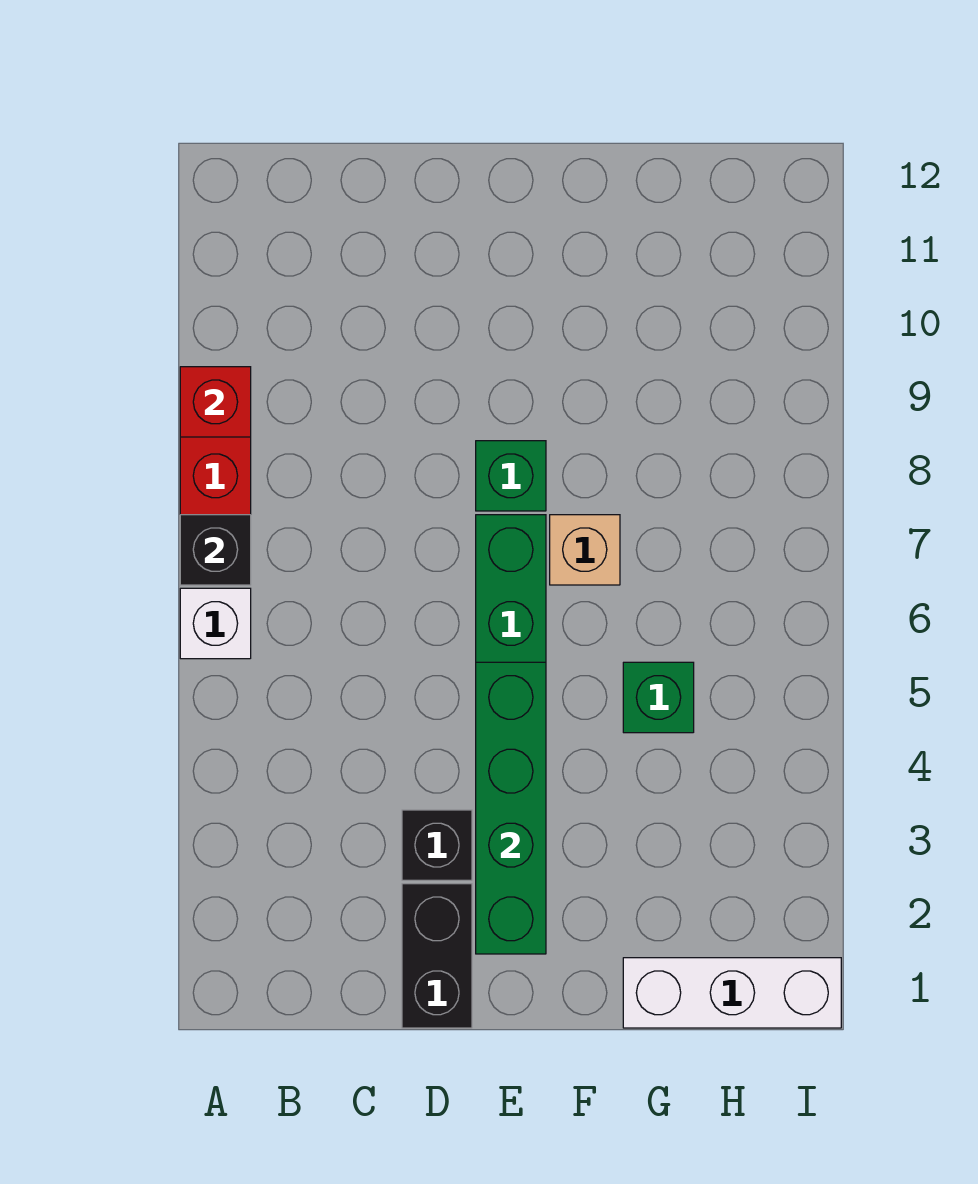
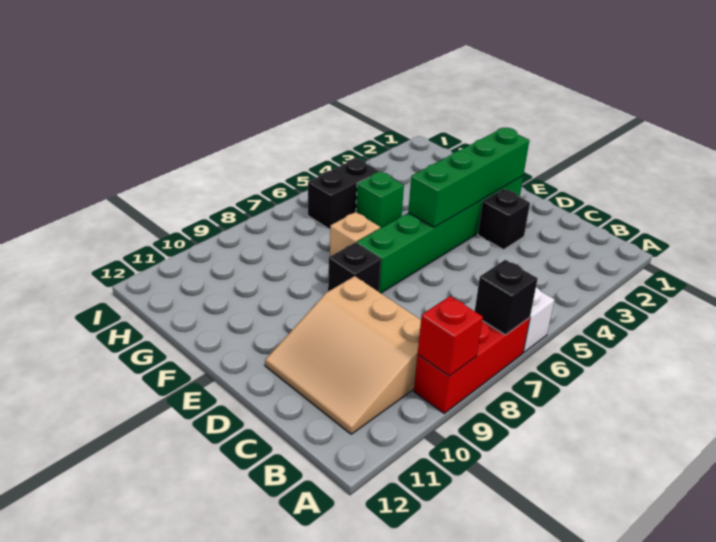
none -> tan 3x3 slope [265,276,421,434]
black 1x2 brick [402,884,472,1028] -> black 1x2 brick moved to [308,158,379,230]
green 1x1 brick [476,441,546,511] -> black 1x1 brick [328,243,381,292]
white 1x3 brick [623,958,841,1028] -> none

